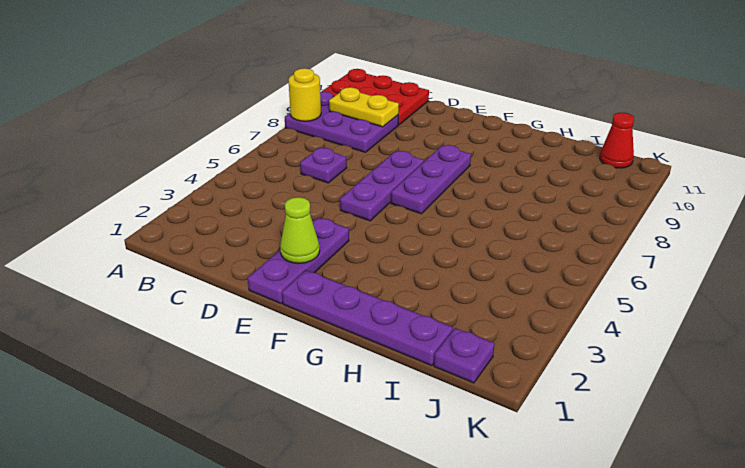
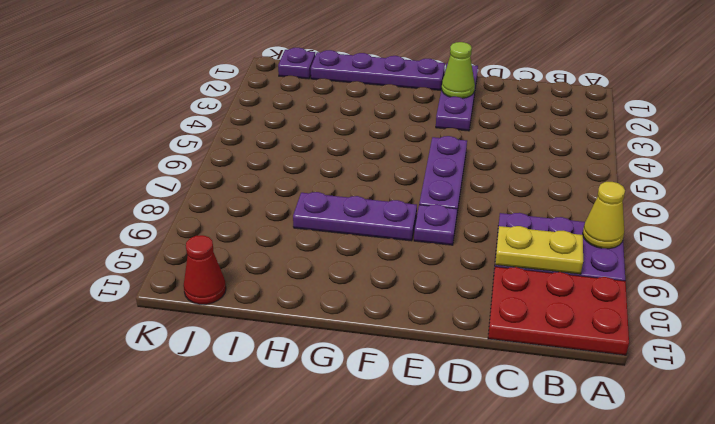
yellow 1x1 round brick [289,68,321,121] -> yellow 1x1 cone [583,182,625,249]
purple 1x1 plate [300,148,347,183] -> purple 1x1 plate moved to [414,204,457,245]
purple 1x3 plate [391,145,471,214] -> purple 1x3 plate turned to [293,192,417,241]

